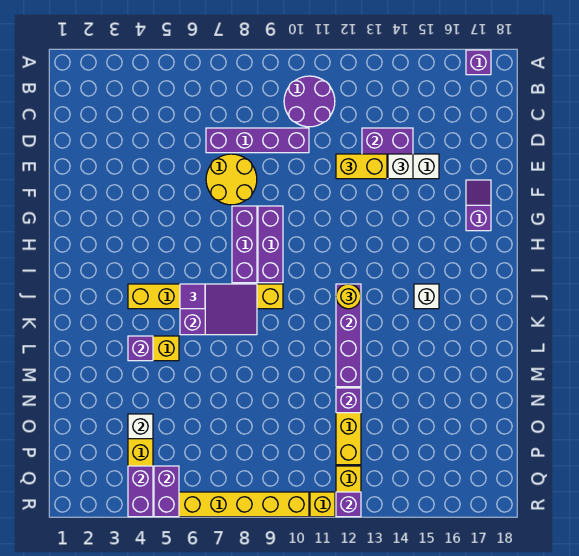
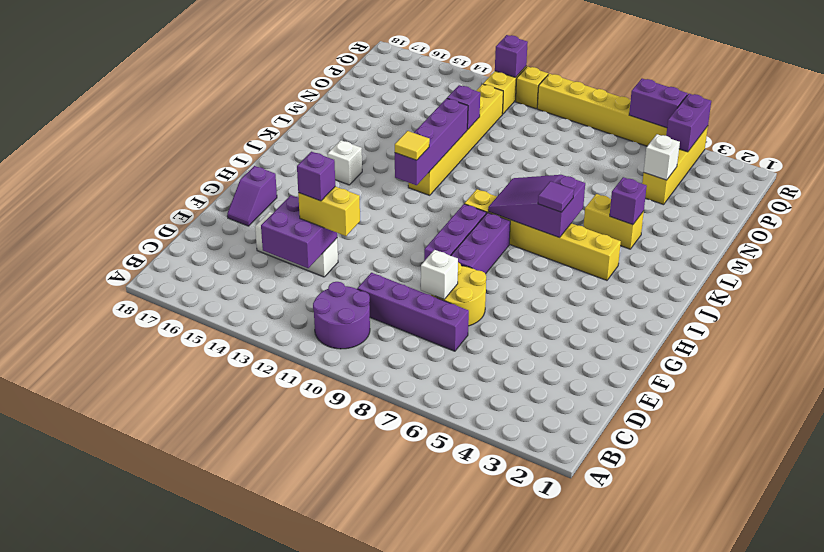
purple 1x1 brick [466,50,491,75] -> purple 1x1 brick moved to [297,152,335,201]
white 1x1 brick [388,154,413,179] -> white 1x1 brick moved to [421,250,458,299]
yellow 1x1 round brick [336,284,361,309] -> yellow 1x1 tile [395,131,430,160]
purple 1x2 brick [154,466,179,517] -> purple 1x2 brick turned to [629,79,688,128]

